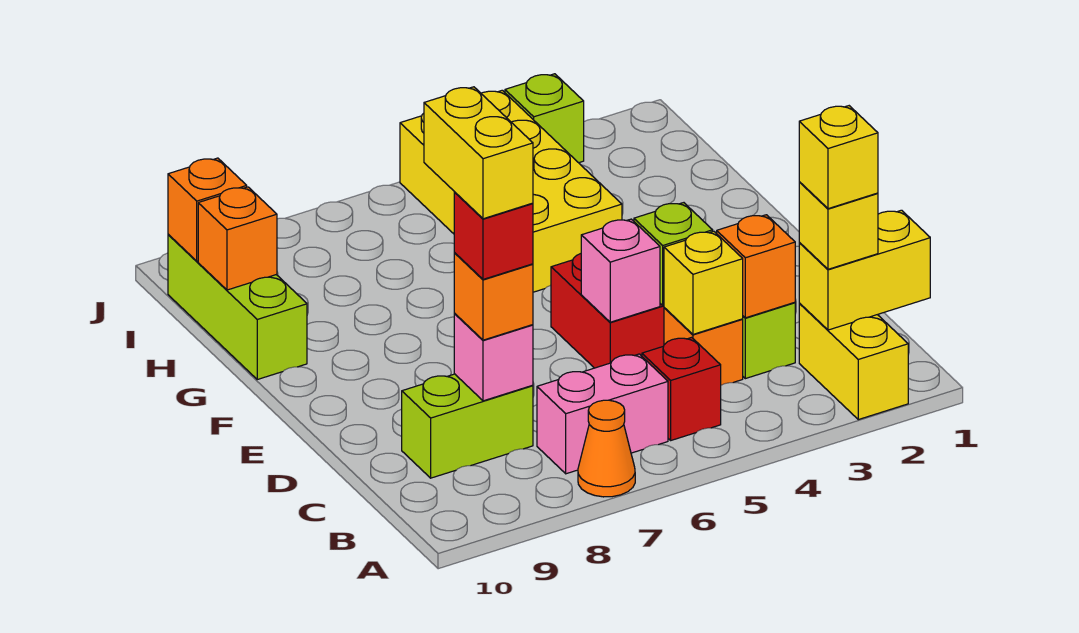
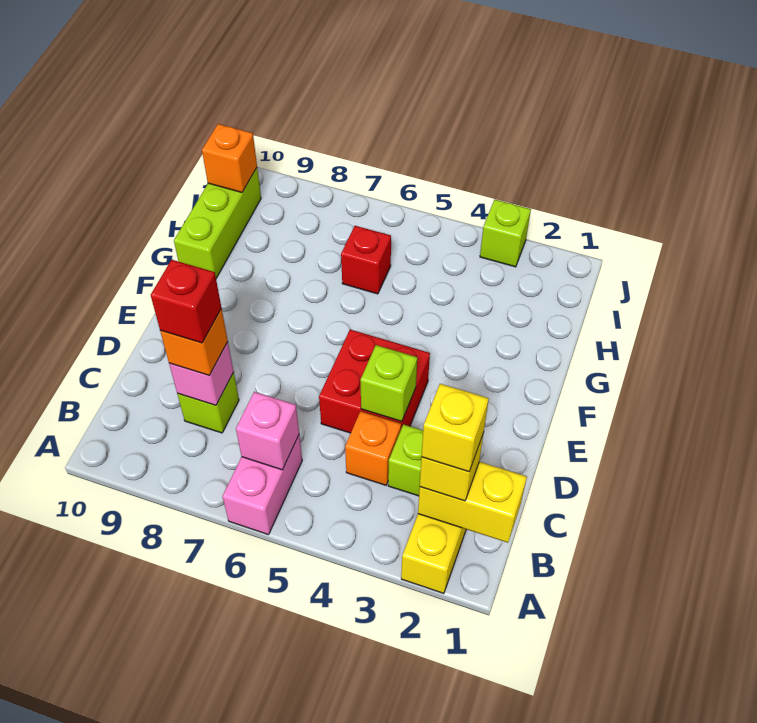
orange 1x1 cone [578,400,635,497] -> none
red 1x1 brick [642,337,721,440] -> red 1x1 brick moved to [341,226,391,294]
pink 1x2 brick [537,354,668,474] -> pink 1x2 brick turned to [223,435,302,535]
orange 1x1 brick [717,215,795,318] -> none
yellow 1x1 brick [664,231,743,334] -> none
lime 1x2 brick [402,374,533,478] -> lime 1x1 brick [177,372,239,433]
yellow 1x2 brick [424,87,533,219] -> none
pink 1x1 brick [581,219,660,322] -> pink 1x1 brick moved to [236,392,299,470]
yellow 2x4 brick [400,90,622,292] -> none
orange 1x1 brick [198,187,277,290] -> none

